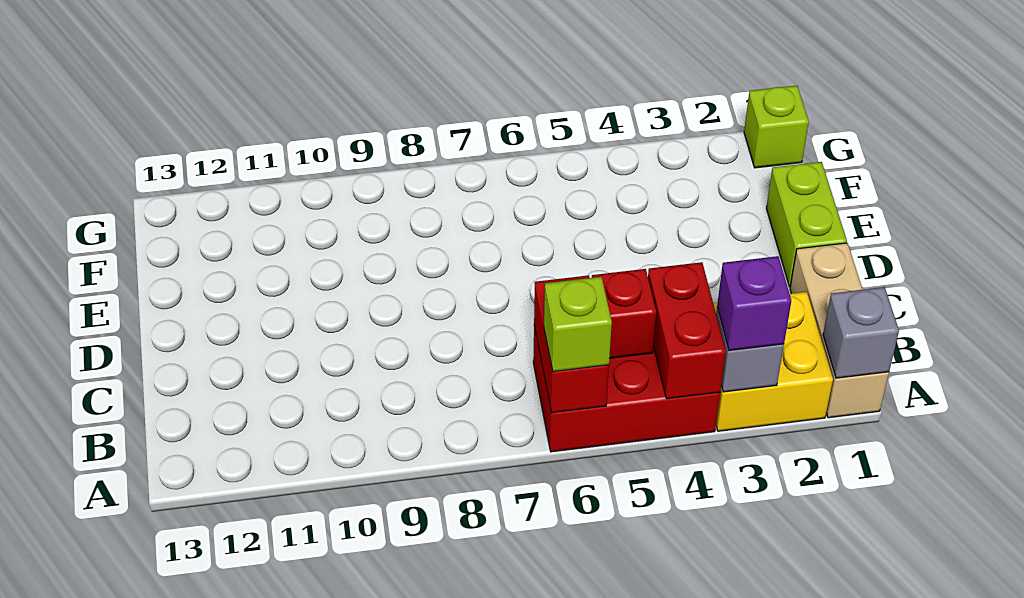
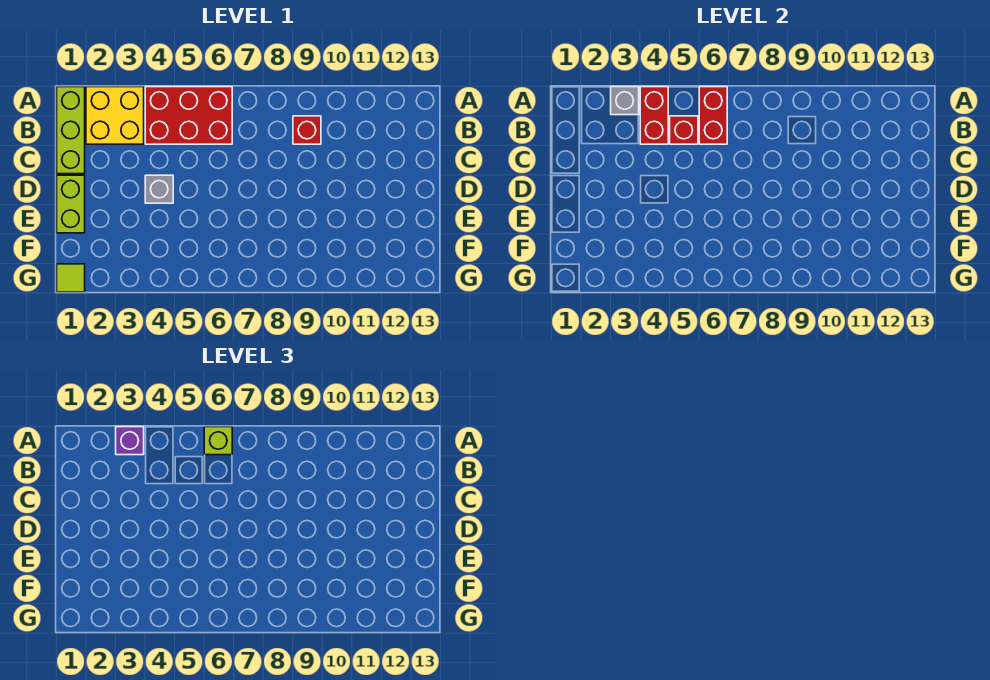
tan 1x3 brick [790,243,889,418] -> lime 1x3 brick [57,87,85,174]
grey 1x1 brick [823,287,899,378] -> grey 1x1 brick moved to [145,175,173,203]
none -> red 1x1 brick [293,116,321,144]
lime 1x1 brick [744,86,809,168] -> lime 1x1 tile [57,264,85,292]

